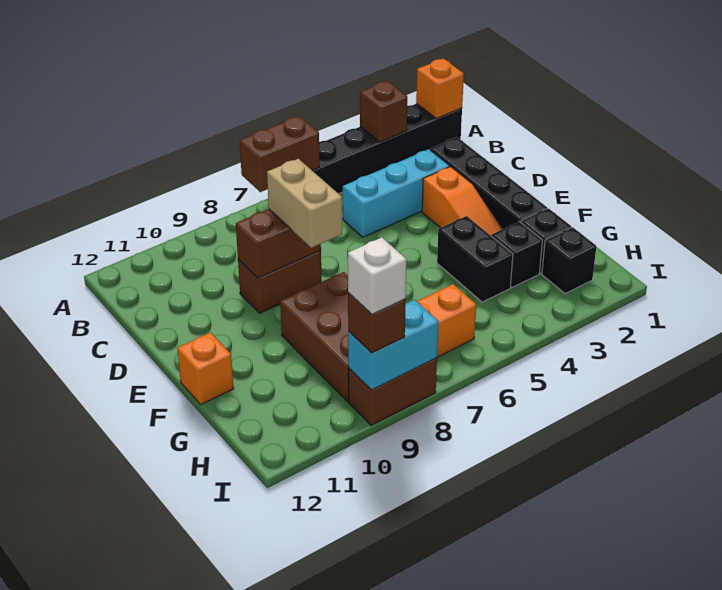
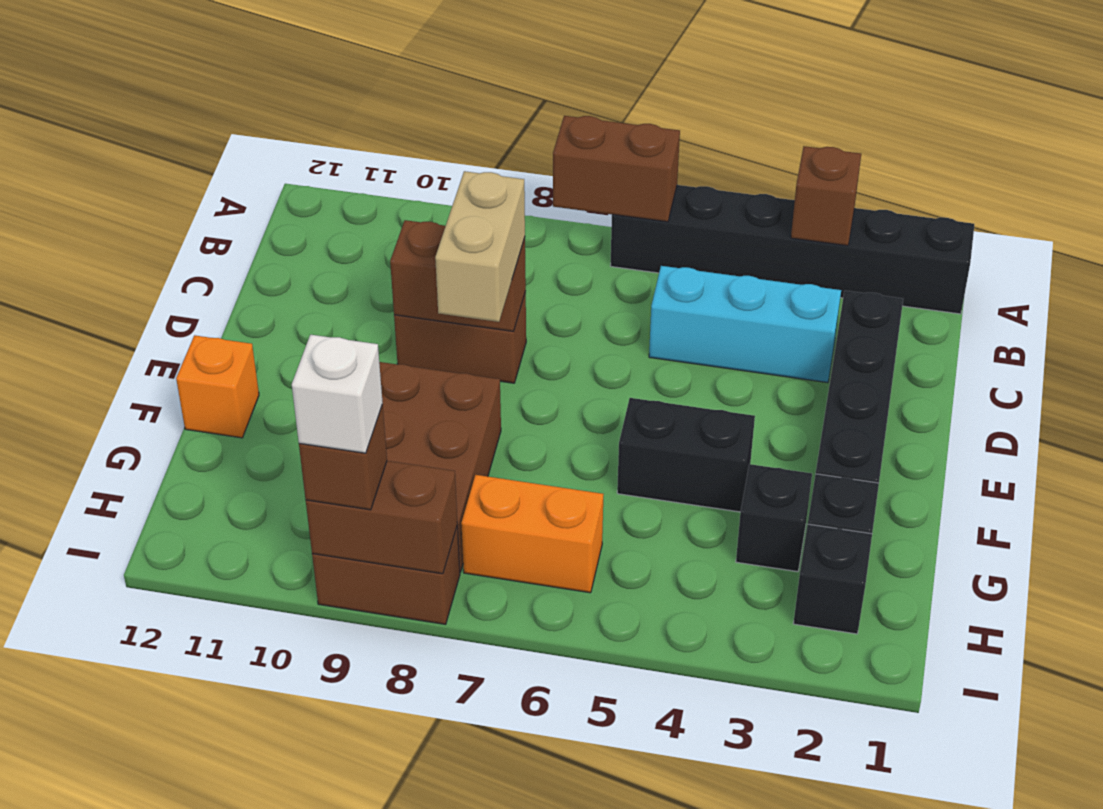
orange 1x1 brick [416,58,464,119] -> none
orange 1x3 slope [422,167,503,236] -> none
black 1x2 brick [437,216,513,302] -> black 1x2 brick turned to [617,398,755,512]
cyan 1x2 brick [348,300,439,390] -> brown 1x2 brick [306,461,457,574]

